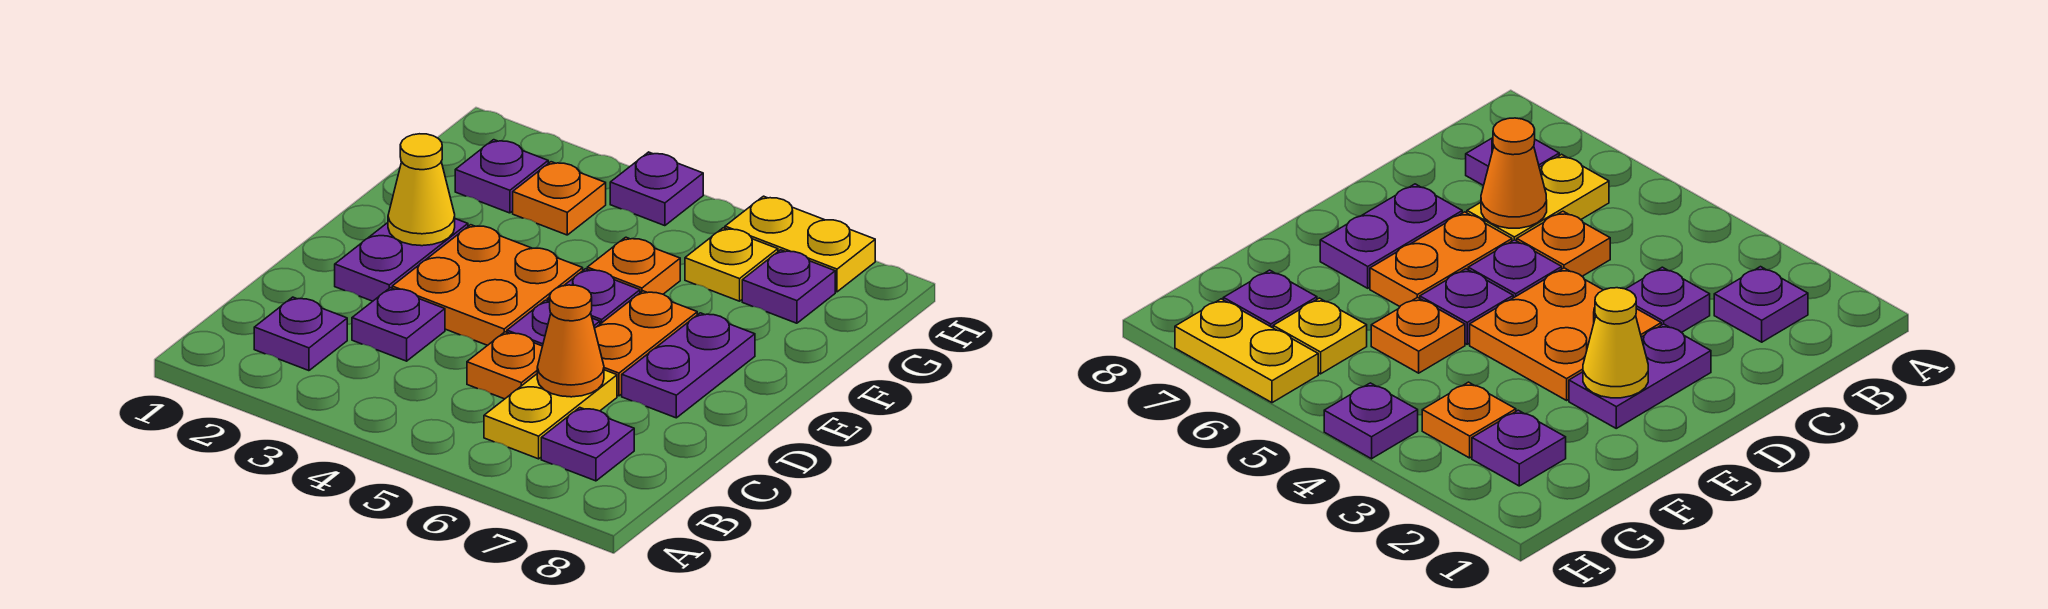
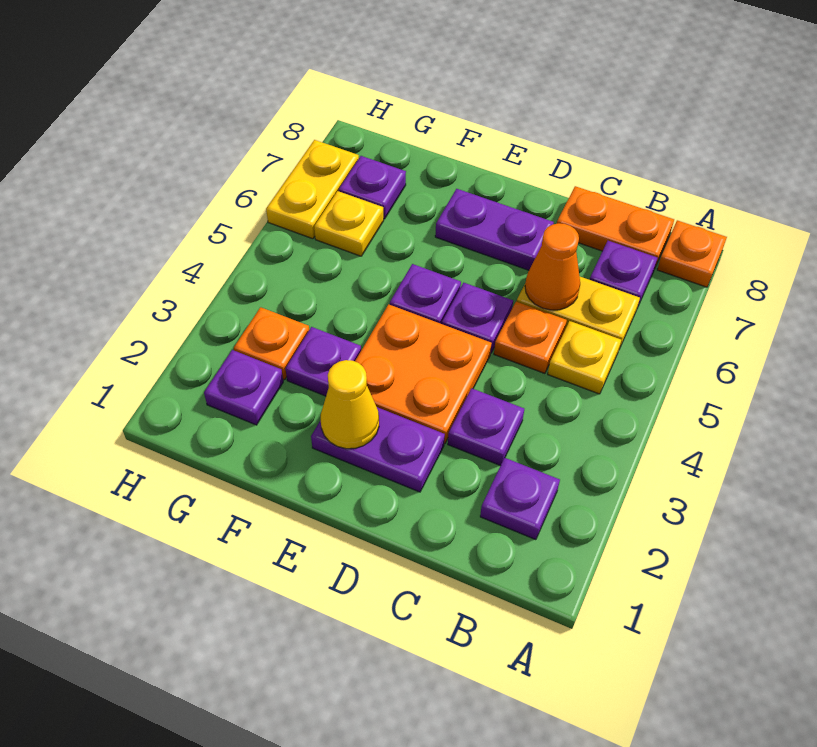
none -> yellow 1x1 plate [548,321,621,394]
orange 1x2 plate [595,291,697,396] -> orange 1x2 plate moved to [557,186,674,267]
orange 1x1 plate [587,237,680,294] -> orange 1x1 plate moved to [657,220,727,287]
purple 1x1 plate [610,152,703,226] -> purple 1x1 plate moved to [286,327,361,396]

